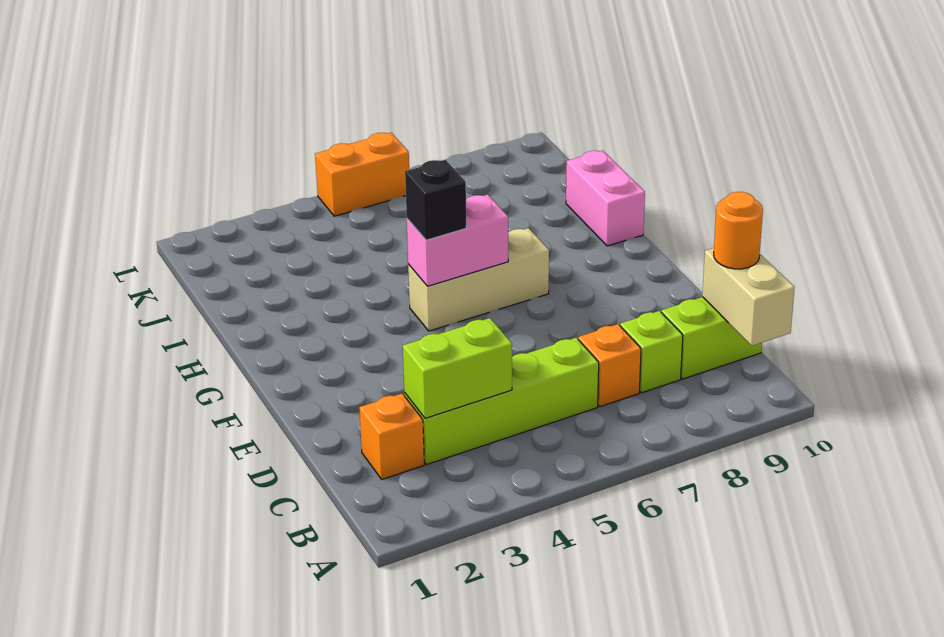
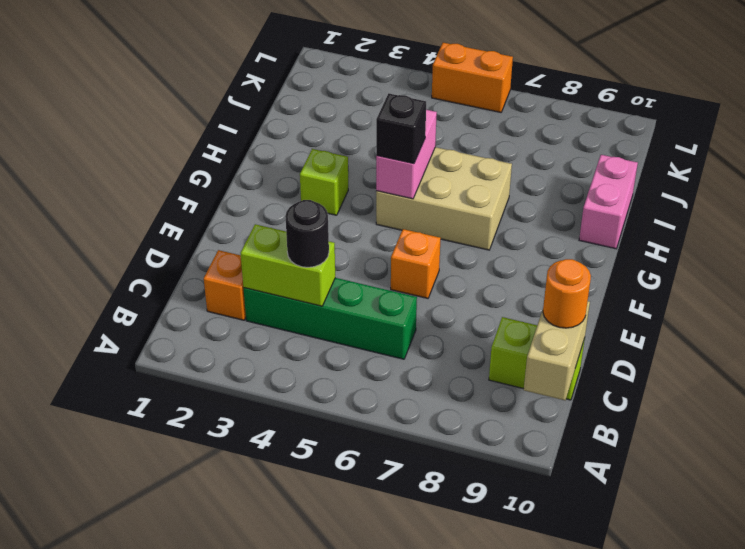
lime 1x4 brick [404,338,599,465] -> green 1x4 brick [243,278,417,359]
none -> black 1x1 round brick [285,200,329,267]
orange 1x1 brick [578,324,641,407] -> orange 1x1 brick moved to [391,229,441,298]
lime 1x1 brick [620,311,683,393] -> lime 1x1 brick moved to [300,149,348,215]
tan 1x3 brick [408,228,549,331] -> tan 2x3 brick [376,147,512,250]
pink 1x2 brick [407,195,508,286] -> pink 1x2 brick turned to [376,110,437,199]

